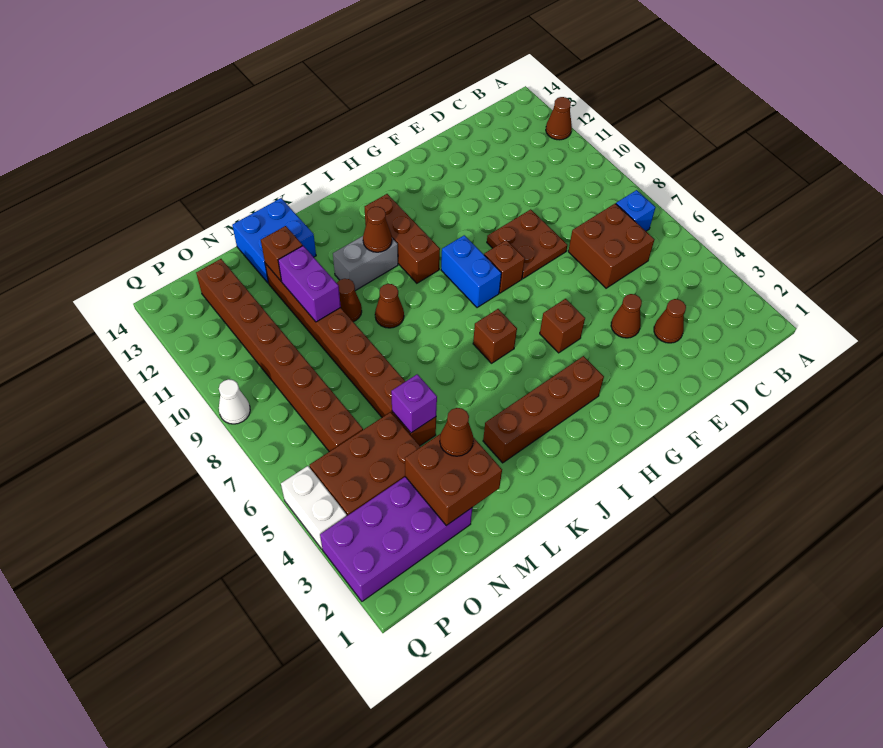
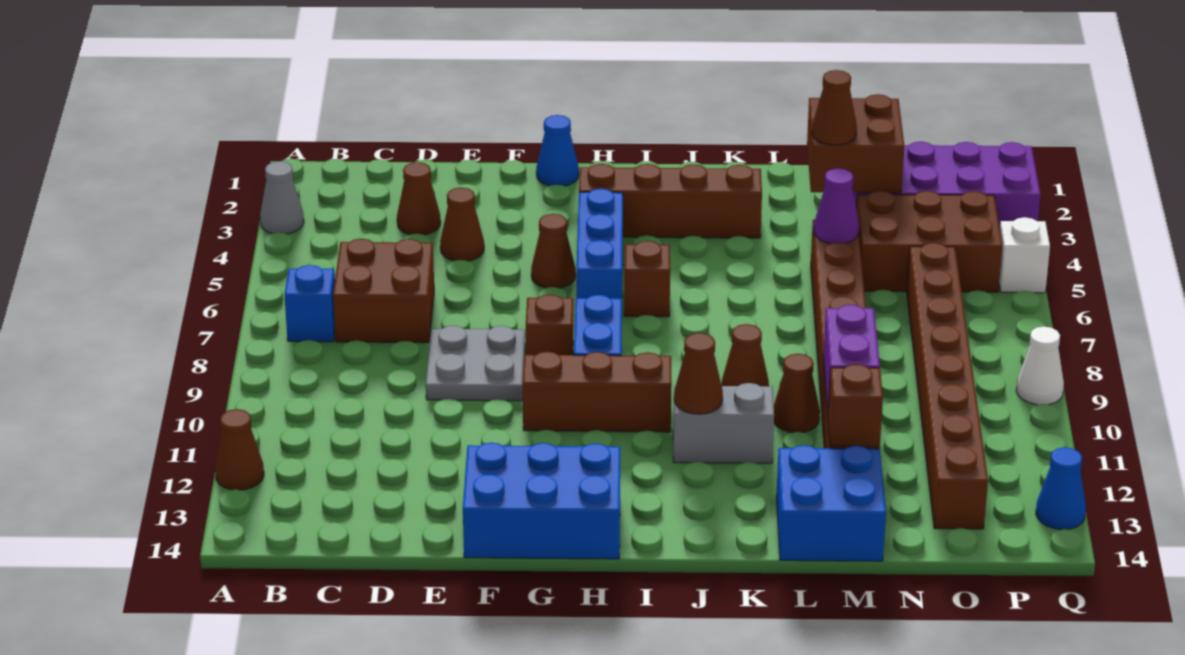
none -> grey 1x1 cone [260,161,304,234]
brown 2x2 plate [487,209,567,279] -> grey 2x2 plate [426,326,525,401]
none -> blue 2x3 brick [463,443,620,559]
none -> blue 1x1 cone [536,115,579,186]
brown 1x1 brick [540,299,585,353] -> brown 1x1 cone [531,214,576,288]
none -> blue 1x3 brick [577,189,623,299]
brown 1x3 brick [365,194,440,283] -> brown 1x3 brick turned to [523,352,672,432]
purple 1x1 brick [391,374,437,433] -> purple 1x1 cone [814,168,859,243]
white 1x2 brick [281,466,347,549] -> white 1x1 brick [999,217,1050,293]
none -> blue 1x1 cone [1036,447,1086,529]

